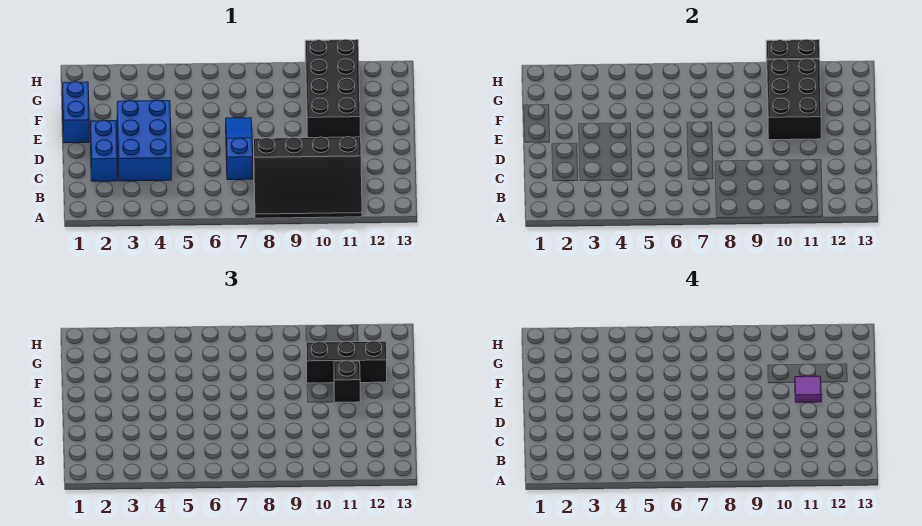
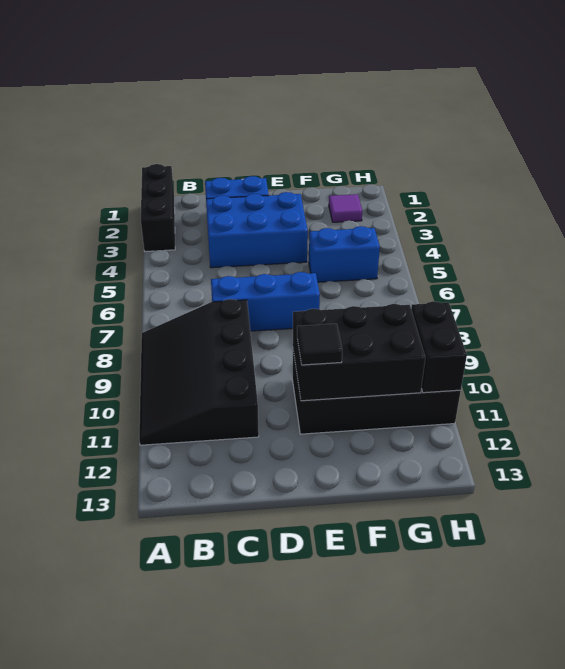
blue 1x3 slope [226,118,253,180] -> blue 1x3 brick [211,272,320,331]
blue 1x2 brick [63,82,89,143] -> blue 1x2 brick moved to [309,226,380,282]
black 1x1 brick [334,361,360,402] -> black 1x1 tile [297,324,342,365]
purple 1x1 tile [795,376,821,402] -> purple 1x1 tile moved to [329,194,362,222]
black 1x3 brick [306,341,387,383] -> black 1x3 brick moved to [141,164,175,252]

